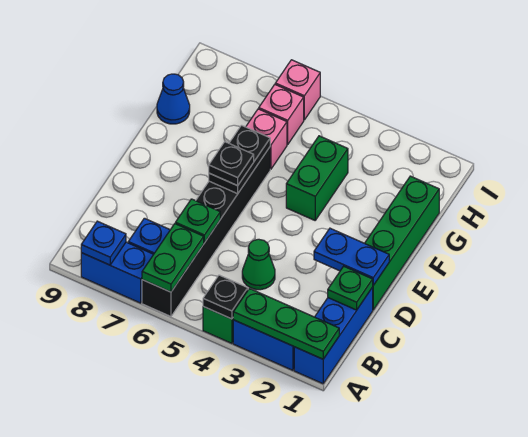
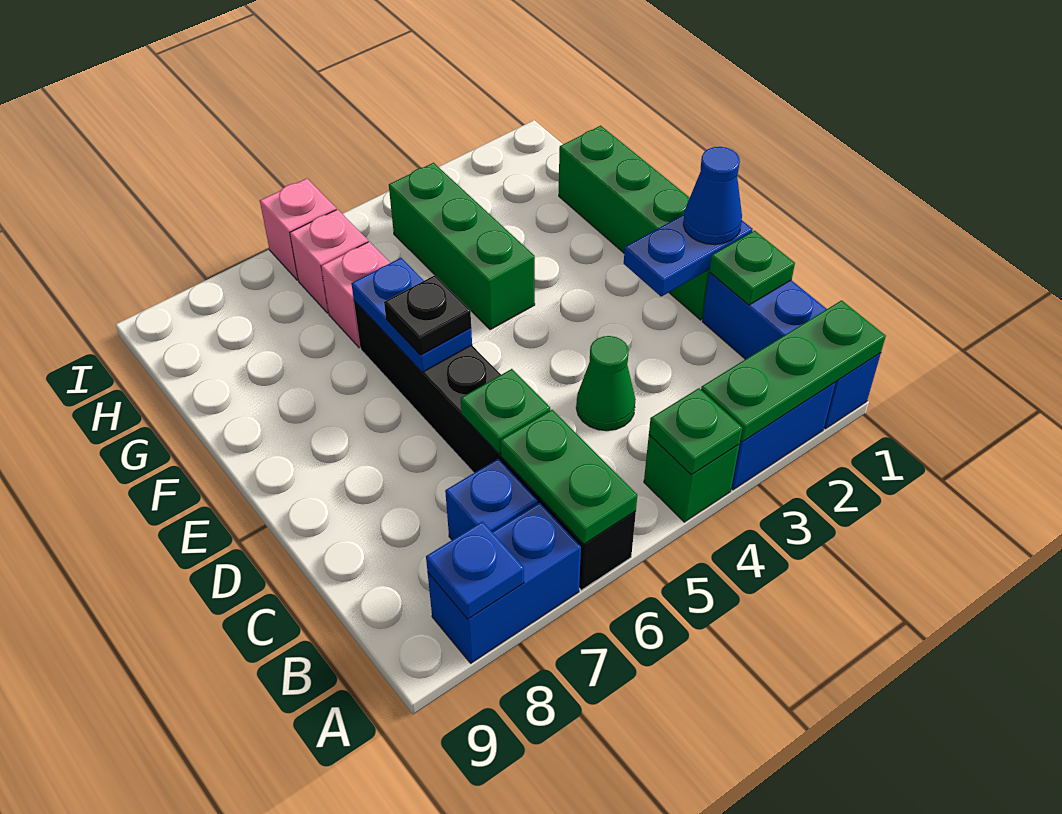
black 1x1 plate [203,275,248,319] -> green 1x1 plate [649,388,742,475]
black 1x2 plate [209,125,270,194] -> blue 1x2 plate [351,258,472,372]
green 1x2 brick [286,136,348,220] -> green 1x3 brick [389,163,535,330]
blue 1x1 cone [157,74,190,124] -> blue 1x1 cone moved to [683,147,742,245]

